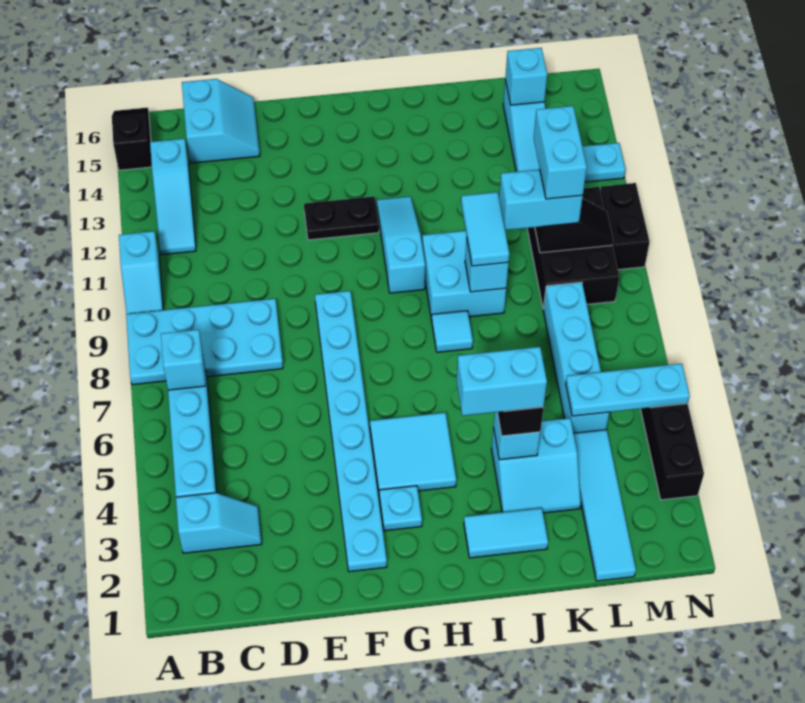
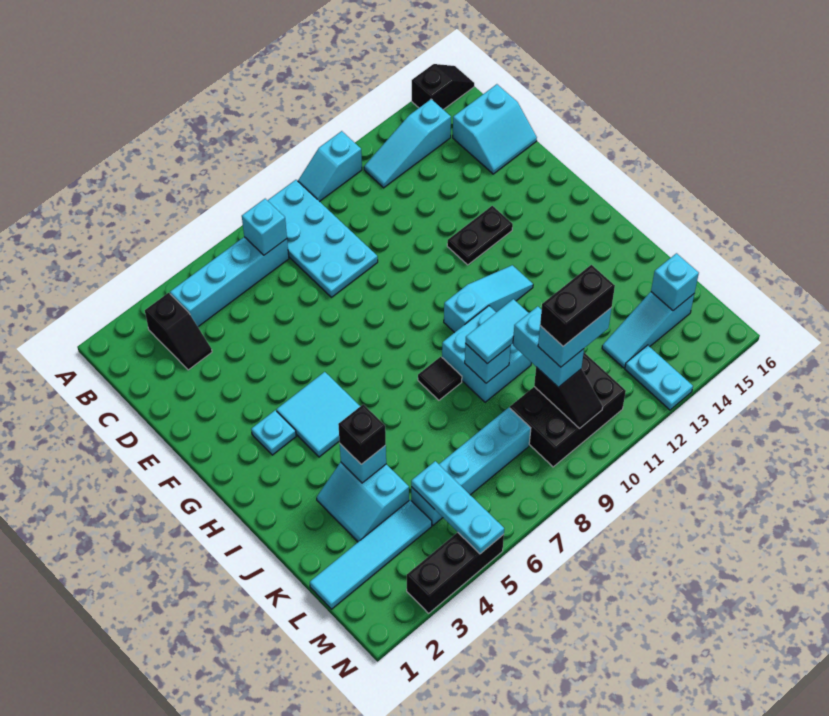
cyan 1x2 slope [176,493,262,553] -> black 1x2 slope [145,293,212,370]
cyan 1x8 plate [315,291,387,572] -> none
black 1x2 plate [304,196,379,240] -> black 1x2 plate turned to [447,206,513,265]
cyan 1x2 tile [464,508,548,558] -> none
cyan 1x2 brick [457,347,547,416] -> none
cyan 1x1 tile [432,311,473,352] -> black 1x1 tile [418,357,462,400]
black 1x2 brick [600,183,650,270] -> black 1x2 brick moved to [540,265,615,346]

